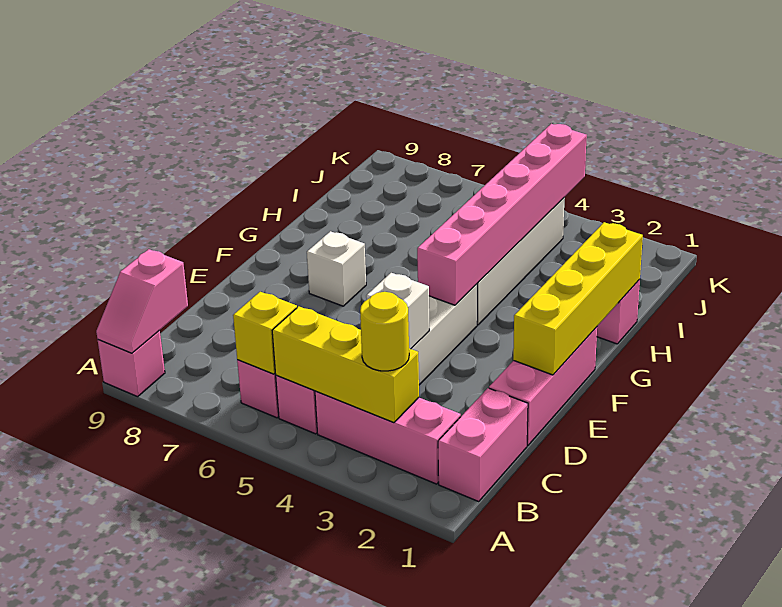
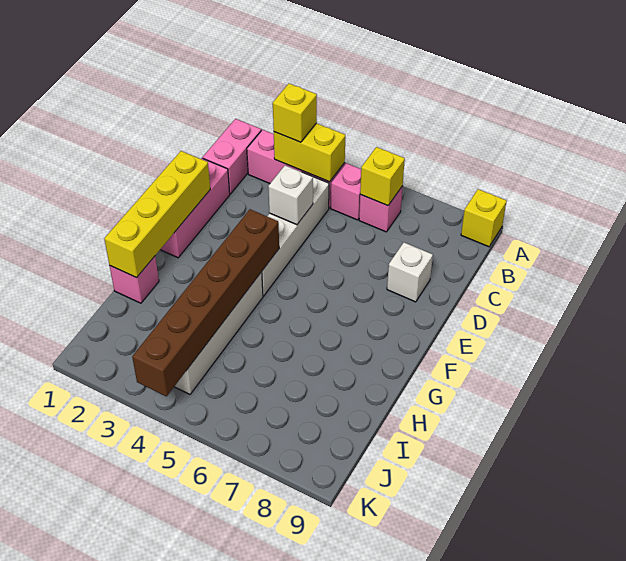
pink 1x1 brick [98,330,165,397] -> yellow 1x1 brick [461,189,507,247]
pink 1x2 slope [96,249,188,353] -> none
yellow 1x3 brick [272,306,419,423] -> yellow 1x2 brick [274,123,345,182]
yellow 1x1 round brick [360,292,409,371] -> yellow 1x1 brick [273,83,317,142]
pink 1x6 brick [417,124,587,305] -> brown 1x6 brick [132,209,279,396]
white 1x1 brick [307,231,366,306] -> white 1x1 brick moved to [387,243,433,302]

